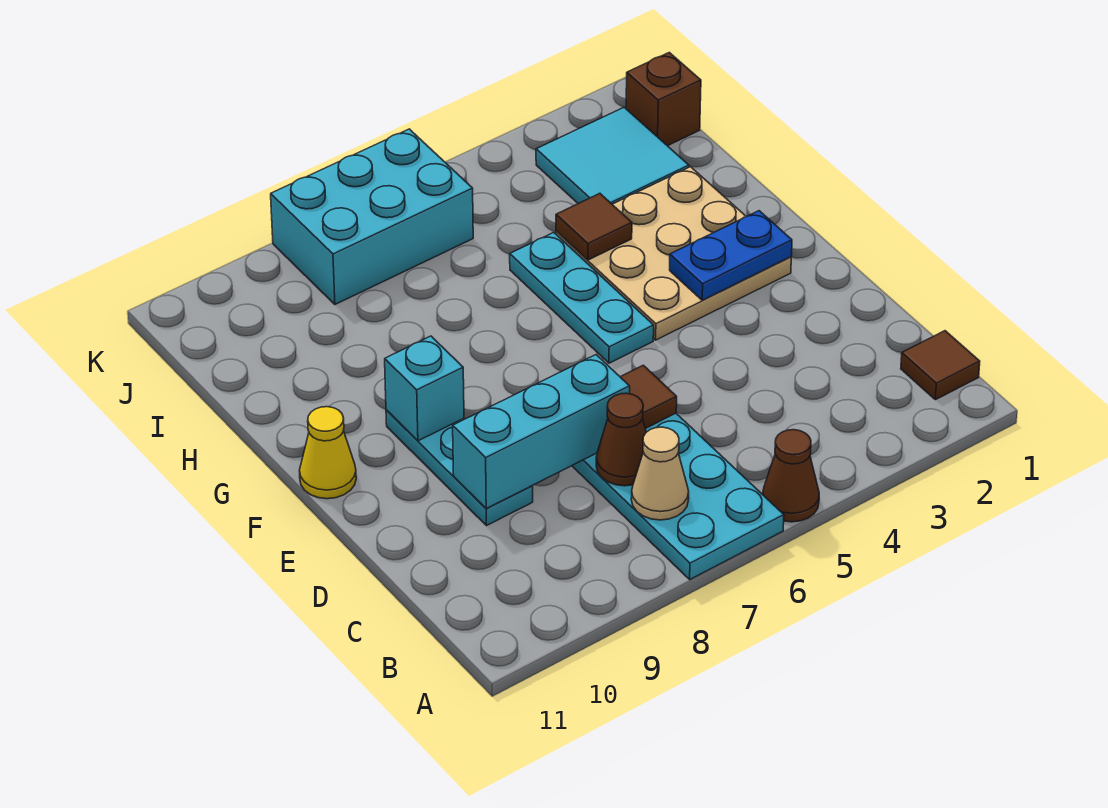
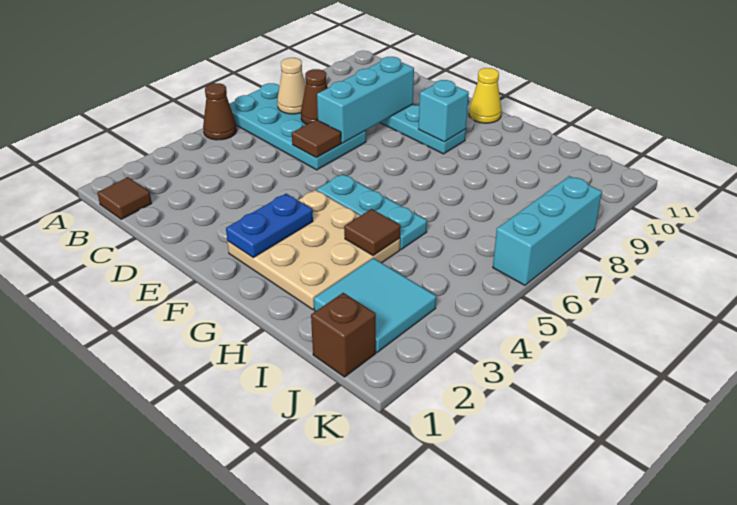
cyan 2x3 brick [271,129,473,304] -> cyan 1x3 brick [493,176,602,285]

